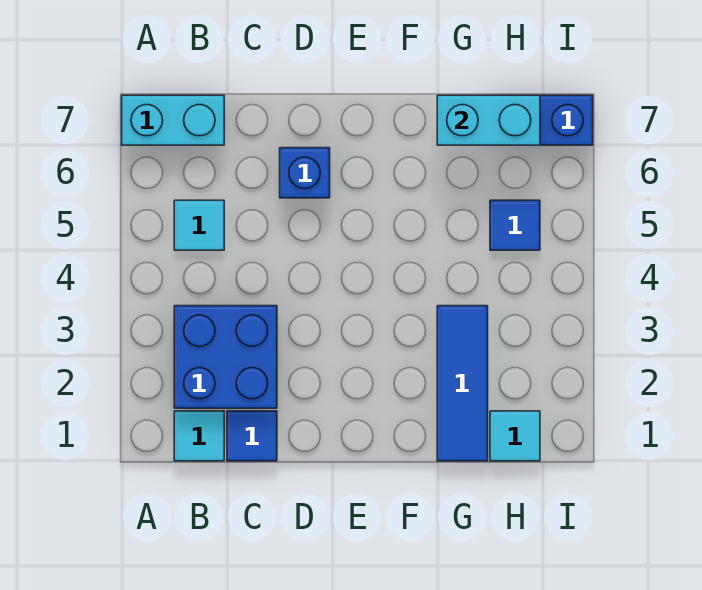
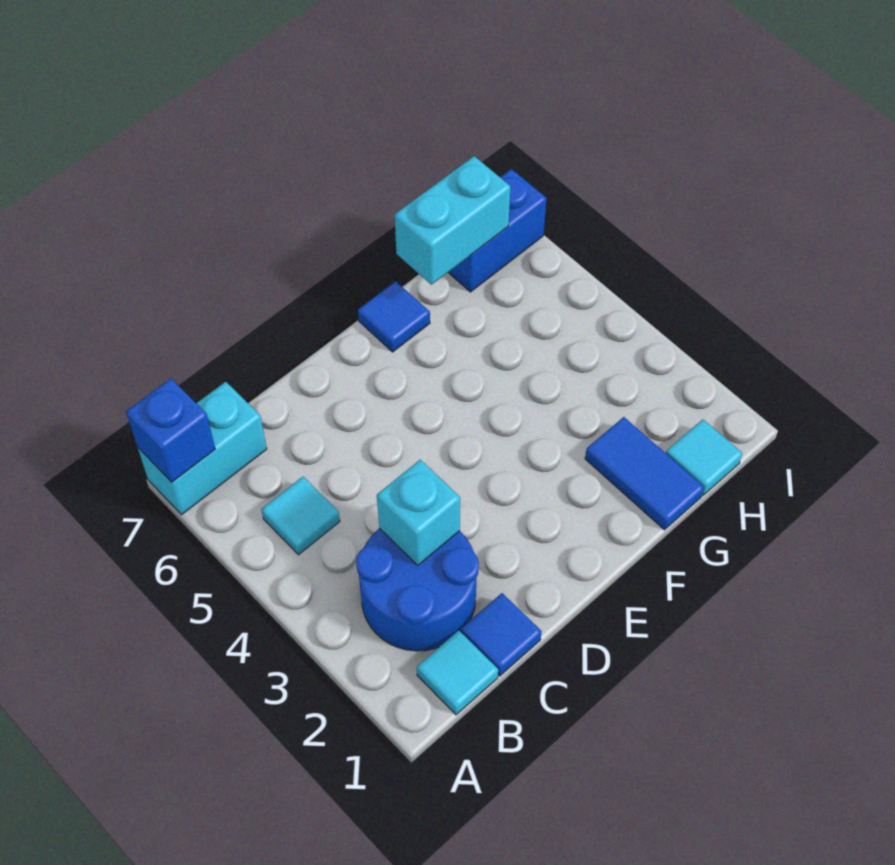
blue 2x2 brick [174,306,277,408] -> blue 2x2 round brick [356,528,479,651]
none -> cyan 1x1 brick [377,460,460,565]
blue 1x1 brick [280,148,330,198] -> blue 1x1 brick moved to [126,379,215,482]
blue 1x3 tile [437,306,488,461] -> blue 1x2 tile [585,417,704,530]
blue 1x1 tile [490,200,540,250] -> blue 1x1 tile moved to [358,281,430,352]

